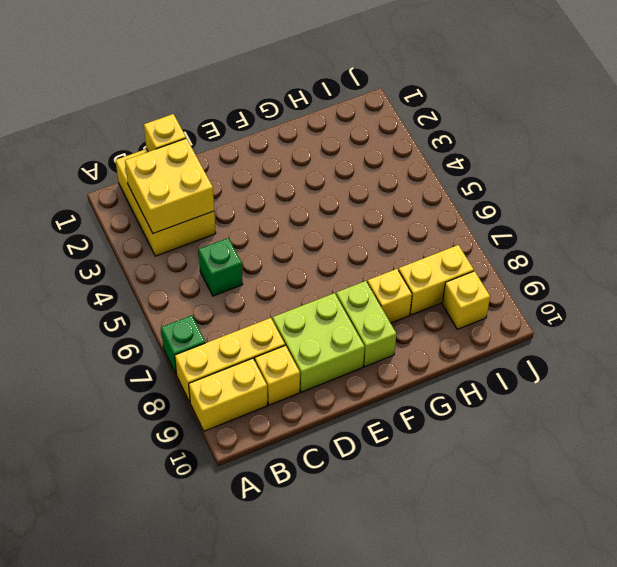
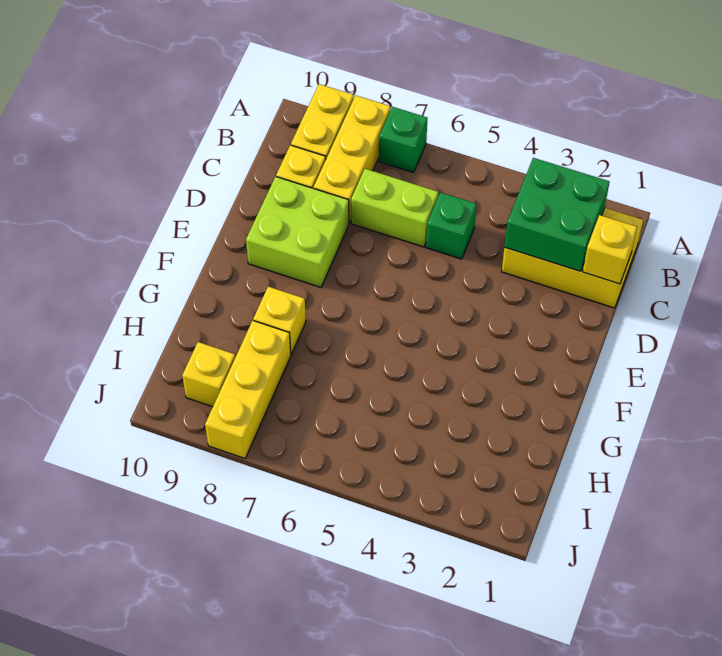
yellow 2x2 brick [125,138,214,233] -> green 2x2 brick [505,158,609,271]
lime 1x2 brick [336,281,396,367] -> lime 1x2 brick moved to [351,169,438,247]
yellow 1x2 brick [398,245,474,315] -> yellow 1x3 brick [205,321,291,458]

